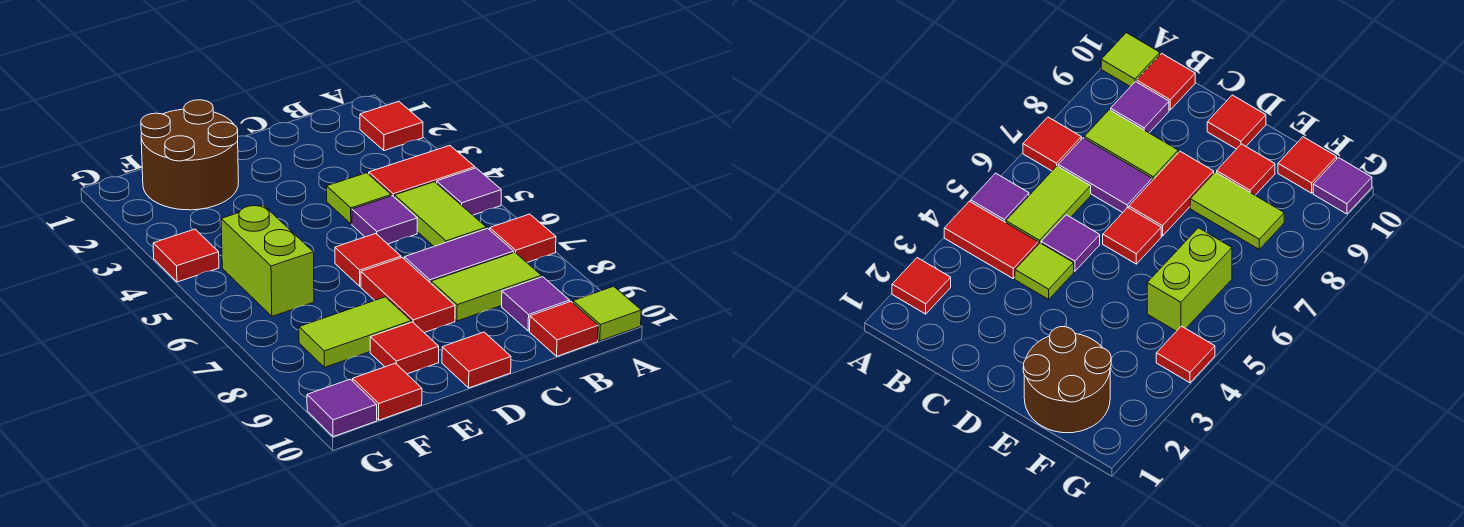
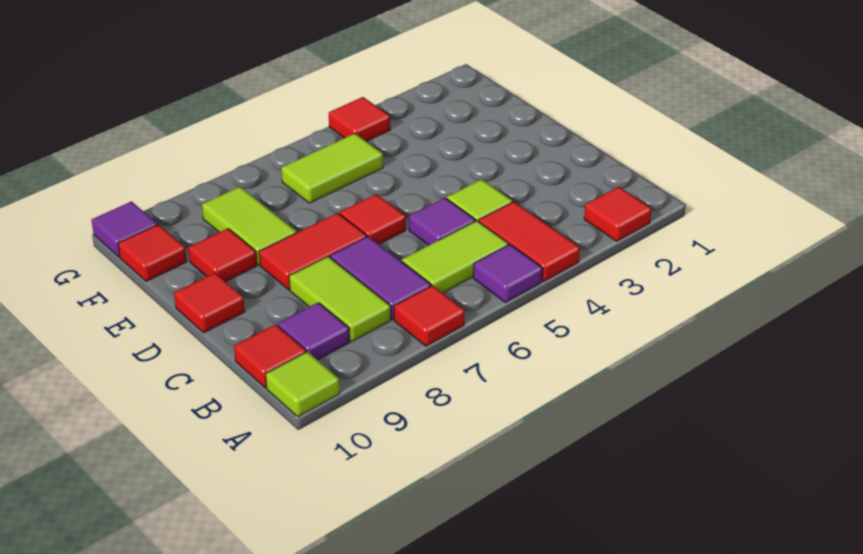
brown 2x2 round brick [141,100,239,210] -> none
lime 1x2 brick [221,205,314,316] -> lime 1x2 tile [281,134,383,203]

